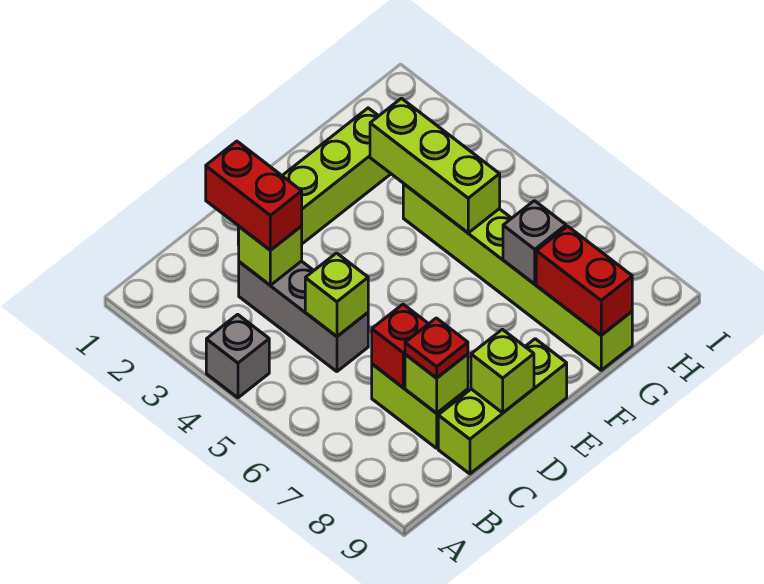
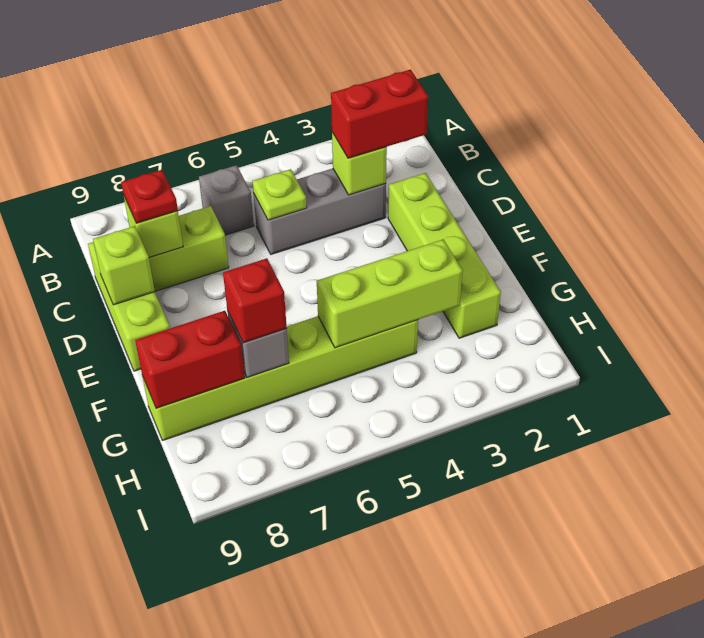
grey 1x1 brick [206,314,269,398] -> grey 1x1 brick moved to [199,165,254,235]
lime 1x1 brick [305,253,368,336] -> lime 1x1 plate [253,169,307,220]
red 1x1 brick [372,304,428,387] -> red 1x1 brick moved to [223,258,287,343]

